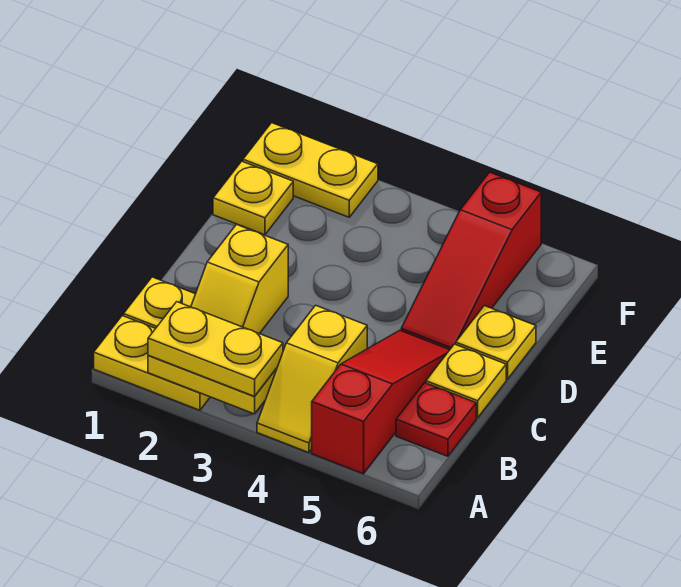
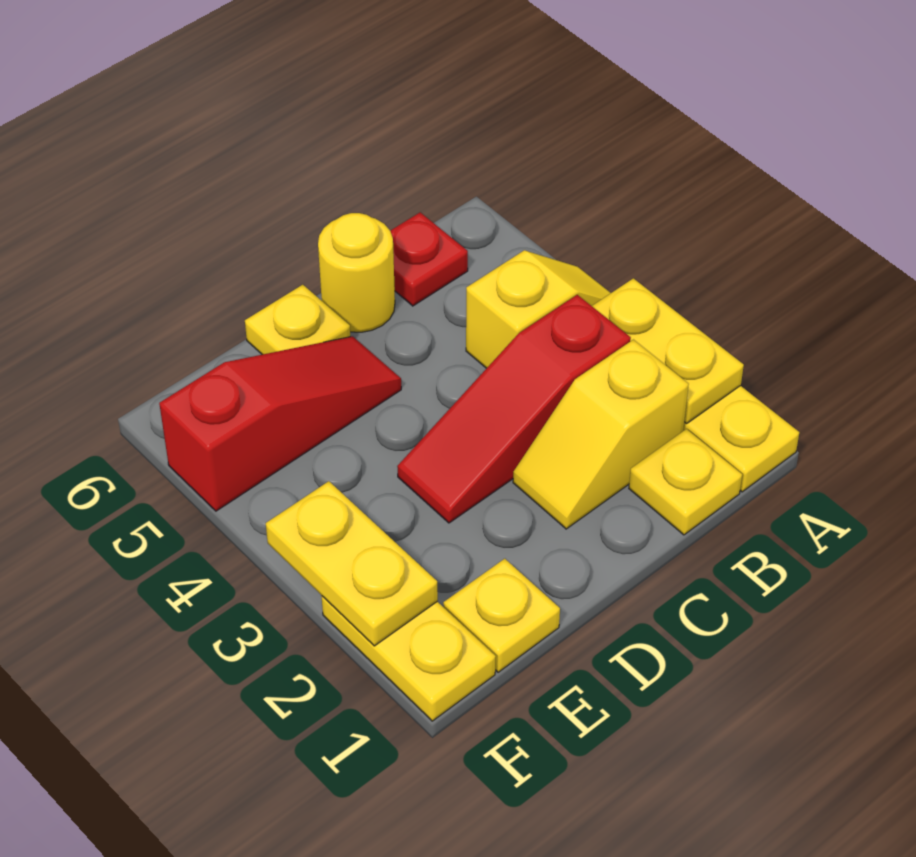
yellow 1x2 plate [148,302,283,396] -> yellow 1x2 plate moved to [266,481,438,646]
red 1x3 slope [312,330,449,474] -> red 1x3 slope moved to [397,295,631,523]
yellow 1x2 slope [191,225,288,334] -> yellow 1x2 slope turned to [513,340,689,529]
yellow 1x1 plate [426,344,506,418] -> yellow 1x1 round brick [318,213,395,332]

